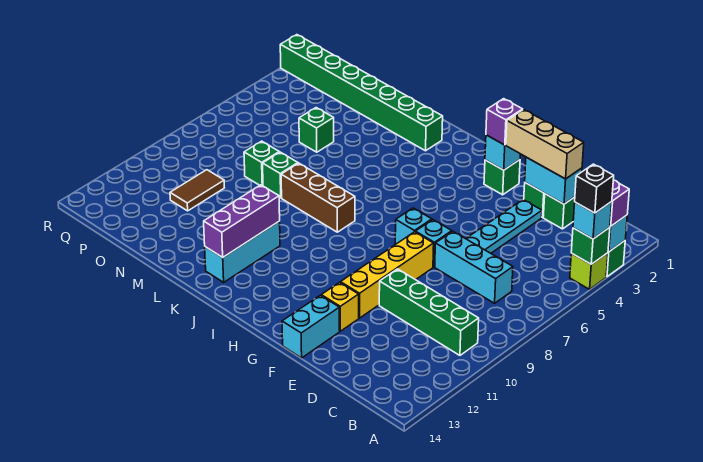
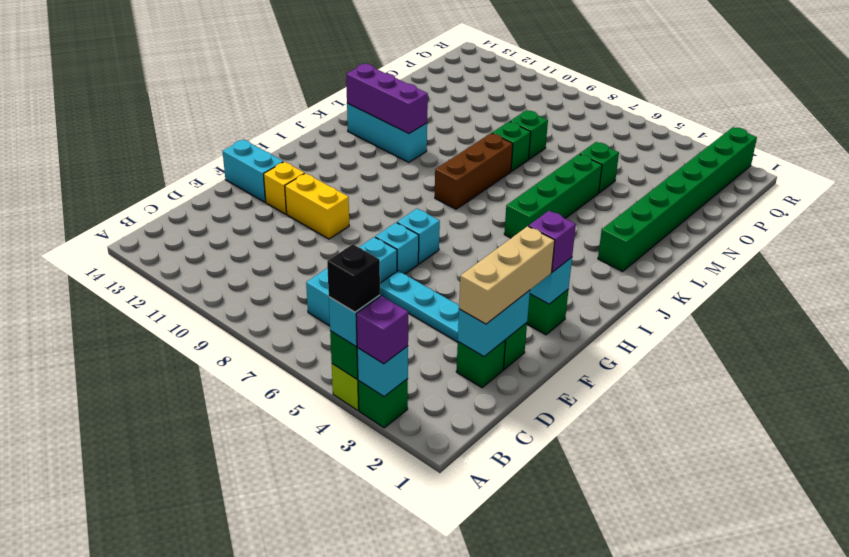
green 1x4 brick [379,269,479,355] -> green 1x4 brick moved to [504,154,602,238]
yellow 1x4 brick [341,232,434,318] -> yellow 1x2 brick [285,173,349,239]
brown 1x2 tile [170,170,224,211] -> none

